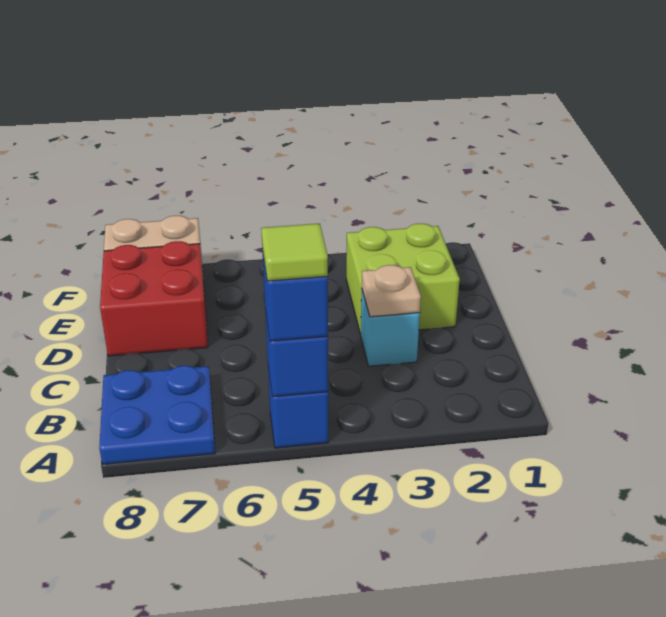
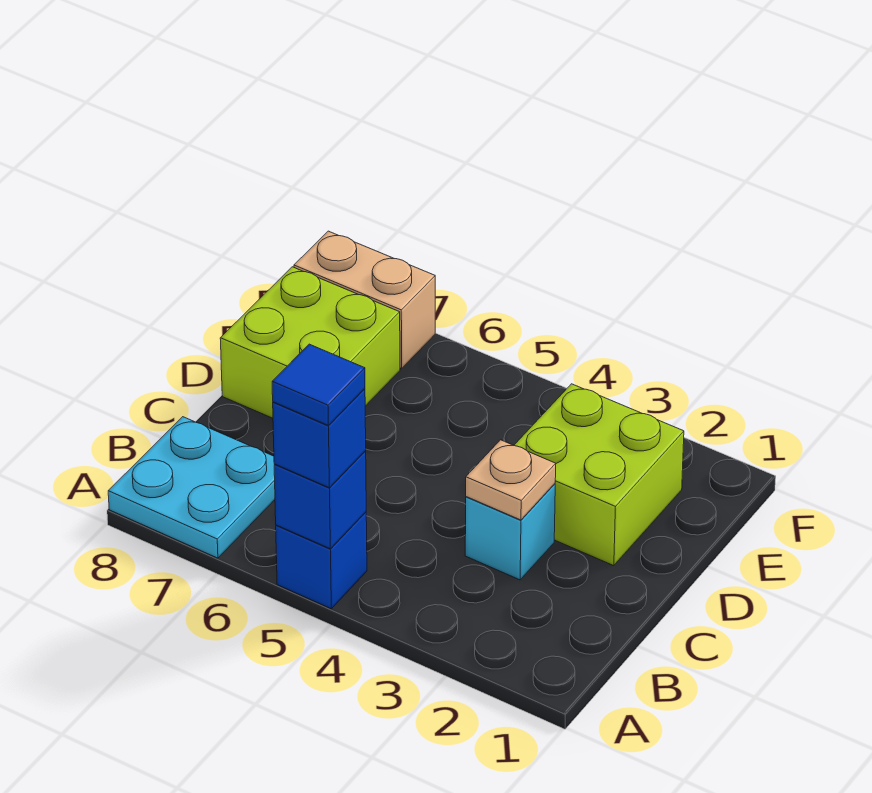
lime 1x1 tile [261,223,328,281] -> blue 1x1 tile [272,344,365,425]
blue 2x2 plate [99,366,215,464] -> cyan 2x2 plate [108,417,275,558]
red 2x2 brick [100,241,208,356] -> lime 2x2 brick [220,267,400,418]

